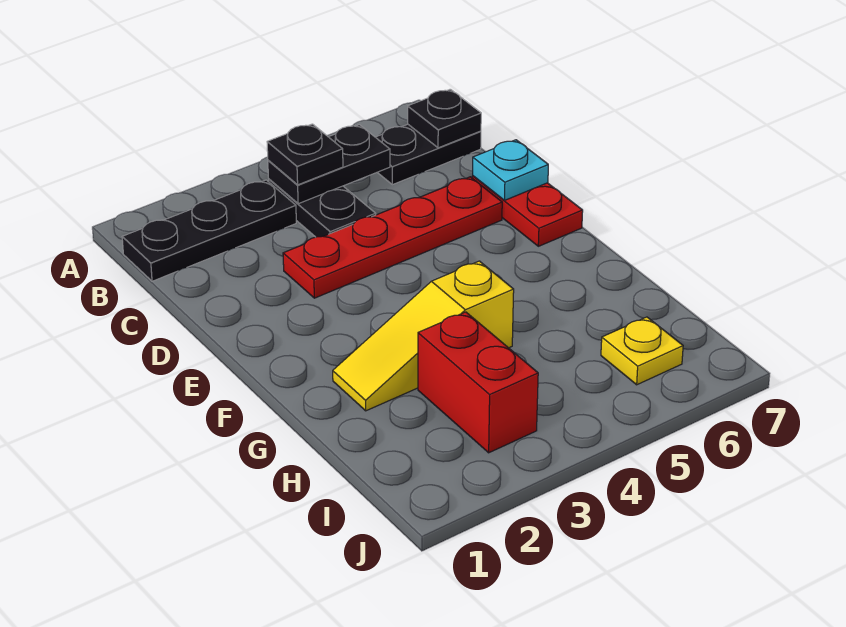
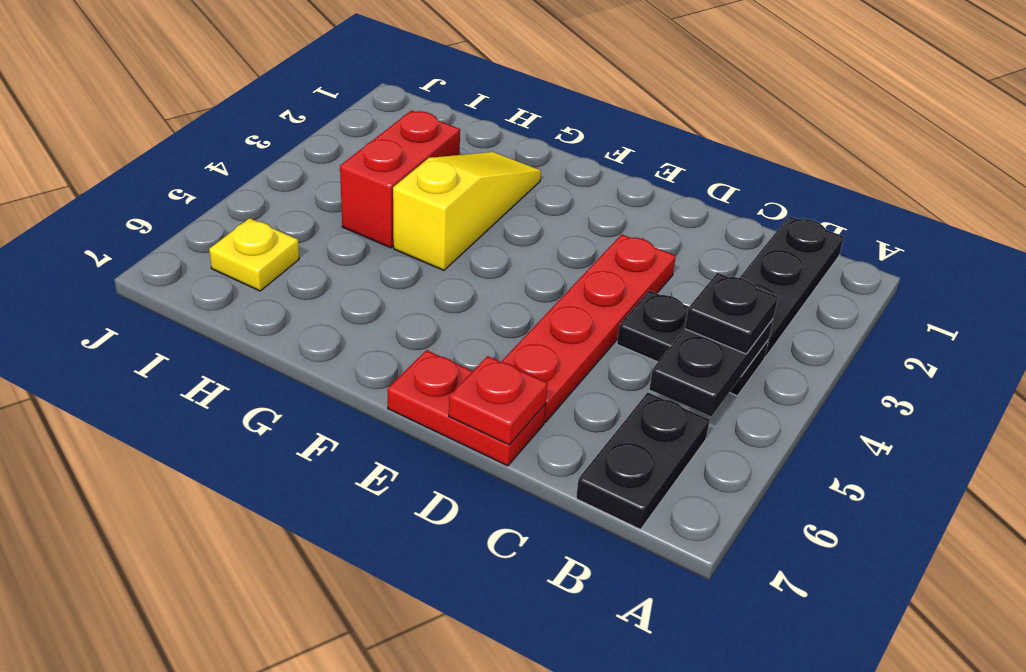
black 1x1 plate [408,89,481,148] -> none
cyan 1x1 plate [473,140,548,200] -> red 1x1 plate [449,356,548,445]
red 1x2 brick [418,312,538,453] -> red 1x2 brick turned to [340,111,460,248]

